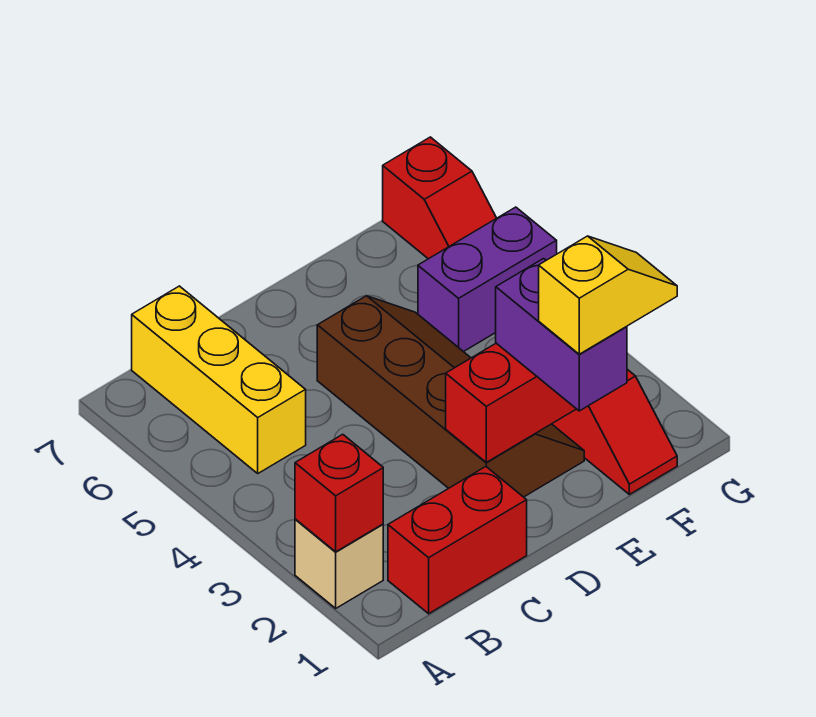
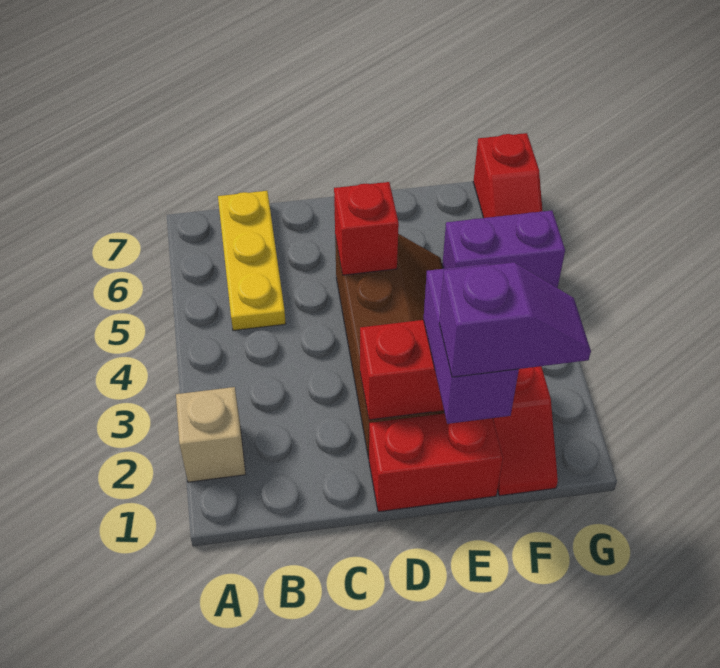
red 1x1 brick [295,434,383,552] -> red 1x1 brick moved to [334,182,399,275]
red 1x2 brick [388,467,527,614] -> red 1x2 brick moved to [369,413,503,512]
yellow 1x3 brick [132,286,306,473] -> yellow 1x3 plate [218,191,286,330]
yellow 1x2 slope [539,236,677,354] -> purple 1x2 slope [439,262,591,377]

